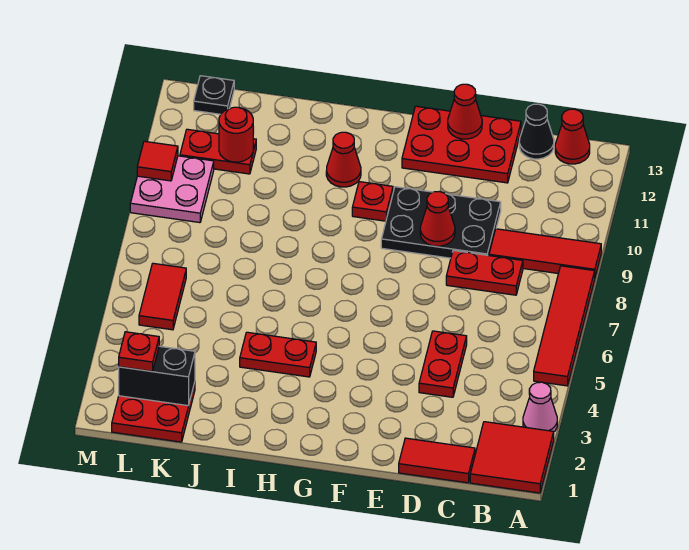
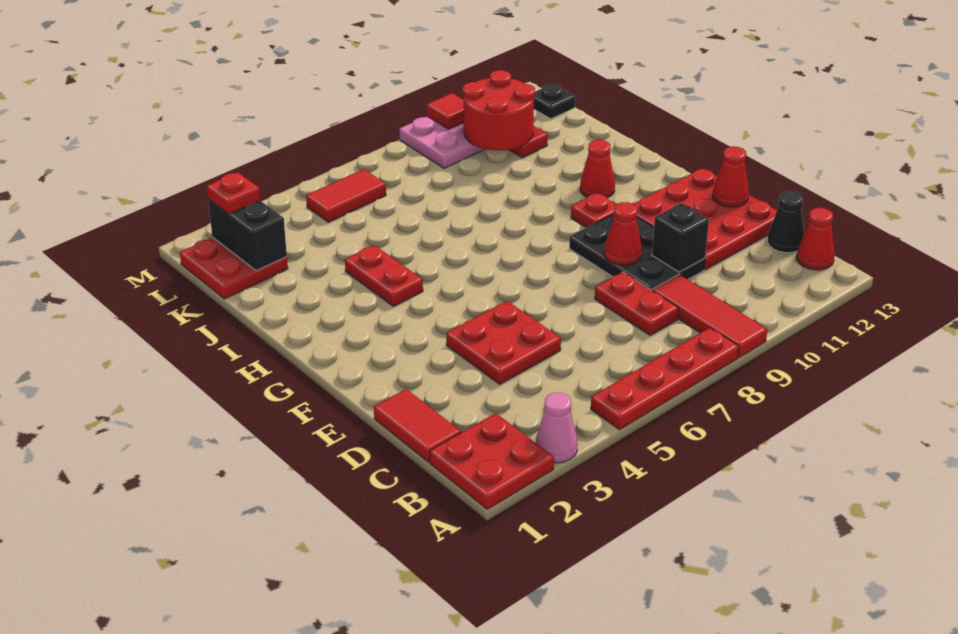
red 2x2 tile [470,422,554,493] -> red 2x2 plate [430,413,554,509]
red 1x4 tile [534,266,595,386] -> red 1x4 plate [591,328,739,430]
red 1x2 plate [419,331,467,397] -> red 2x2 plate [446,301,561,384]
none -> black 1x1 brick [652,203,709,272]
red 2x3 plate [402,106,521,183] -> red 3x3 plate [634,168,777,270]
red 1x1 round brick [219,107,253,162] -> red 2x2 round brick [463,70,535,150]

